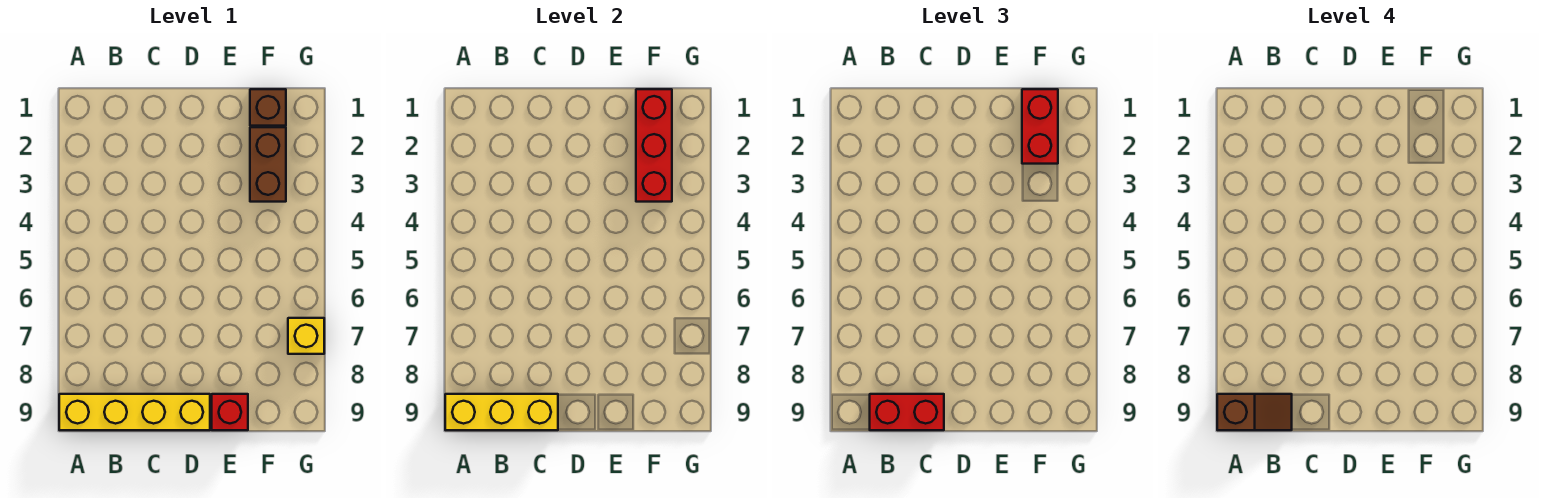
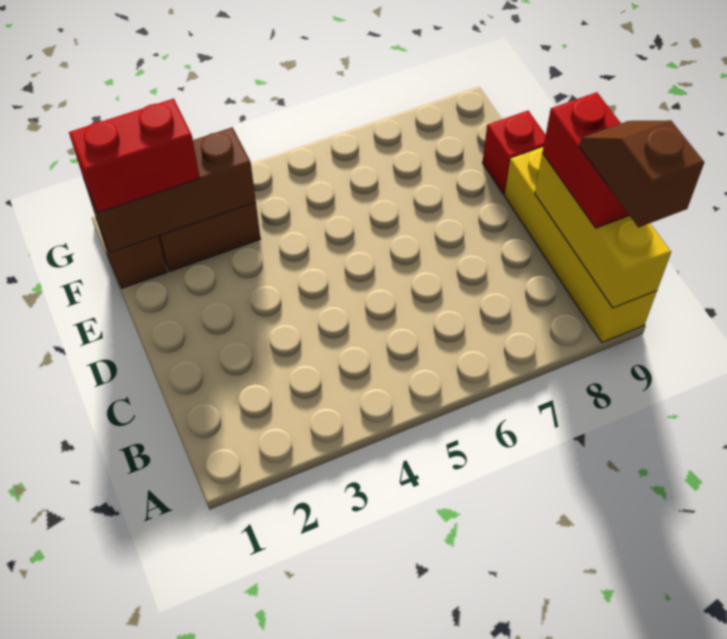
red 1x3 brick [636,89,672,202] -> brown 1x3 brick [84,127,256,252]
yellow 1x1 brick [288,318,324,354] -> none

